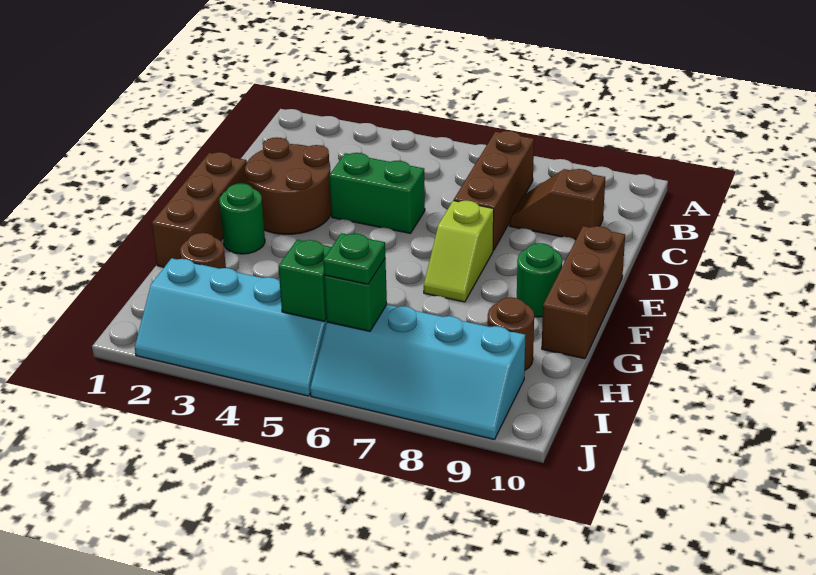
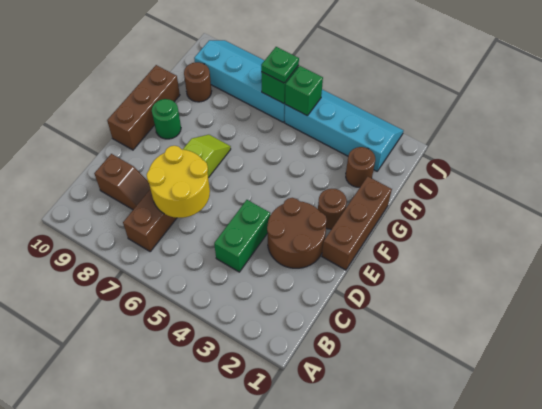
none -> yellow 2x2 round brick [147,146,210,218]
green 1x2 brick [329,153,425,234] -> green 1x2 brick turned to [214,200,270,272]
green 1x1 round brick [219,183,265,254] -> brown 1x1 round brick [318,189,347,229]

